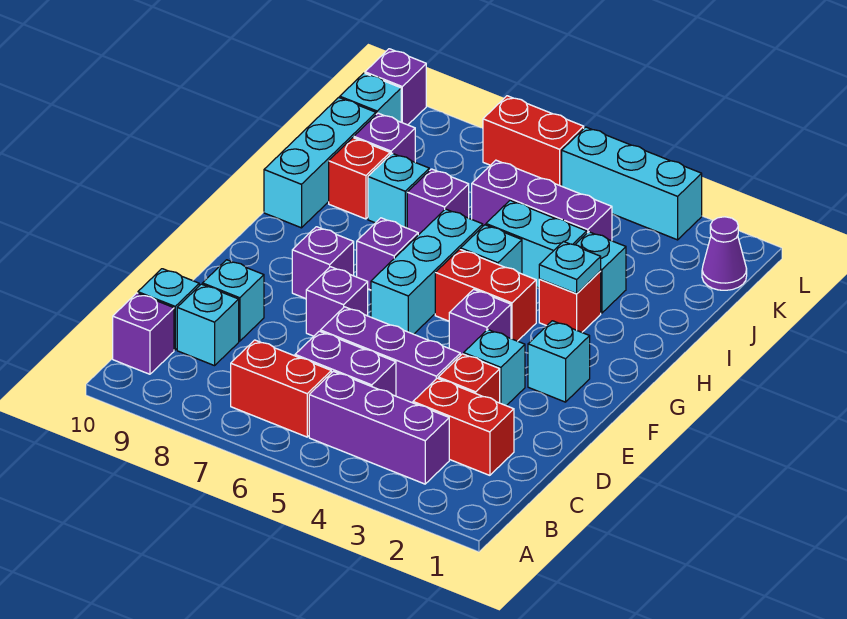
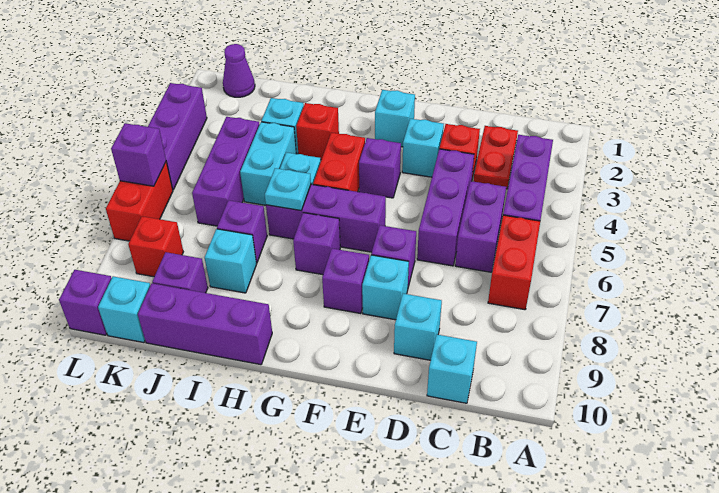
purple 1x1 brick [113,293,174,374] -> purple 1x1 brick moved to [111,123,166,186]
red 1x2 brick [413,378,514,475] -> red 1x2 plate [473,126,518,189]
cyan 1x1 brick [177,284,239,366] -> cyan 1x1 brick moved to [362,255,409,320]
cyan 1x3 brick [371,209,483,334] -> purple 1x3 brick [266,184,386,252]
cyan 1x1 plate [539,242,601,294] -> cyan 1x1 plate moved to [265,168,311,211]
cyan 1x3 brick [264,97,376,228] -> purple 1x3 brick [138,283,272,365]
red 1x1 brick [329,138,390,219] -> red 1x1 brick moved to [128,216,183,277]
cyan 1x3 brick [562,127,702,240] -> purple 1x3 brick [148,83,207,190]

